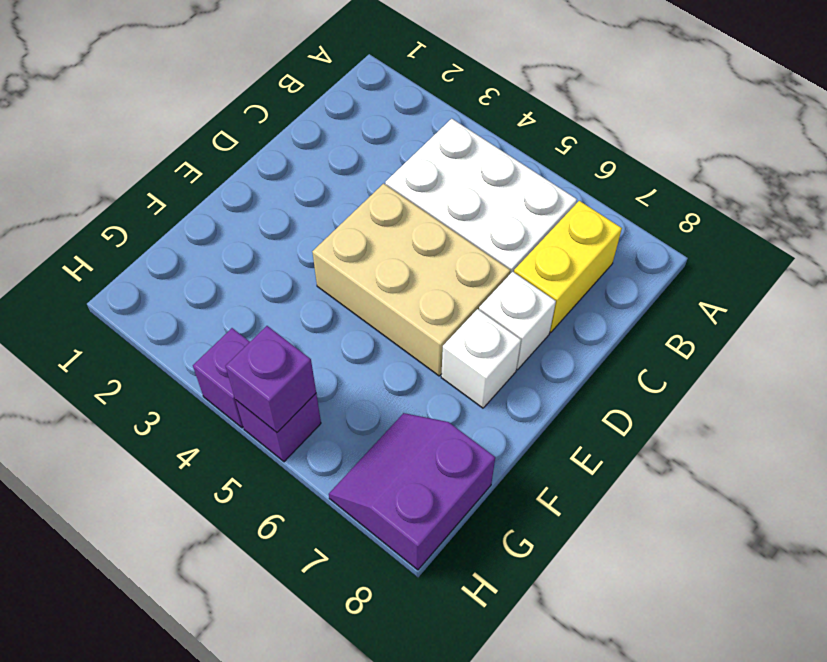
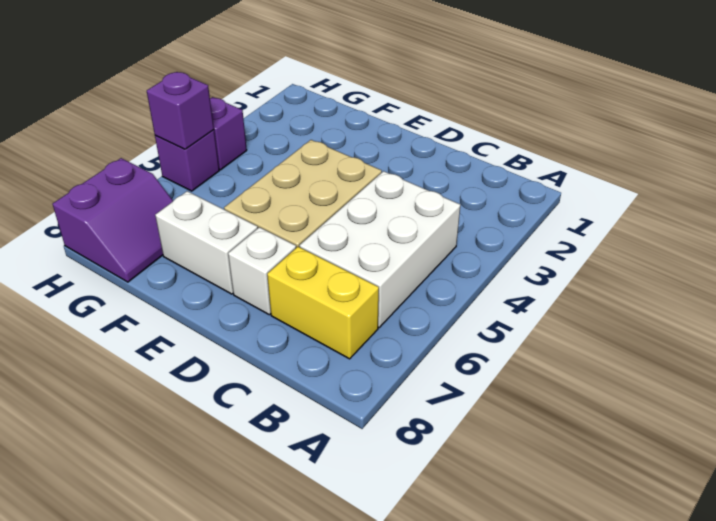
white 1x1 brick [441,309,521,408] -> white 1x2 brick [155,191,258,294]
purple 2x2 slope [329,413,495,570] -> purple 2x2 slope turned to [53,158,173,282]

